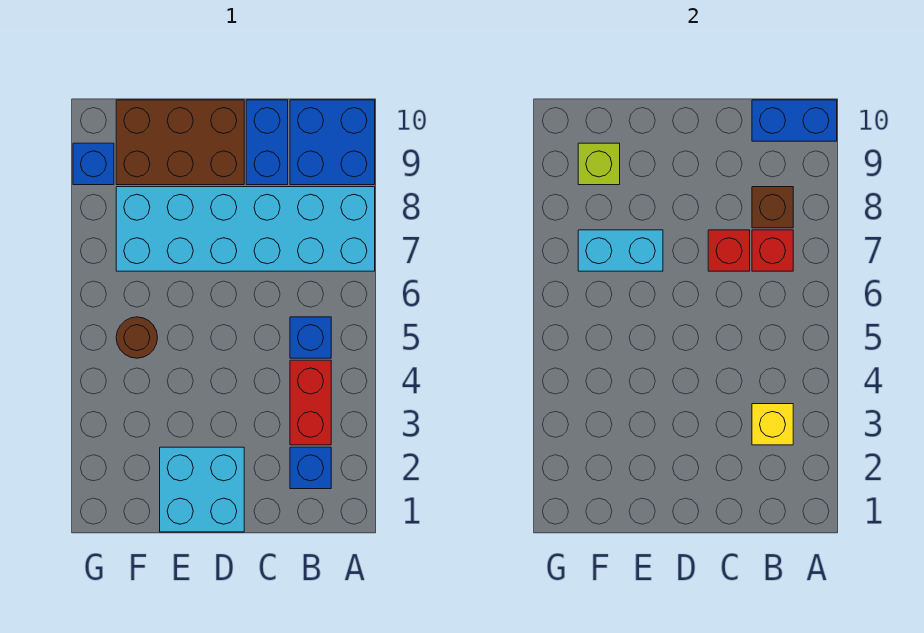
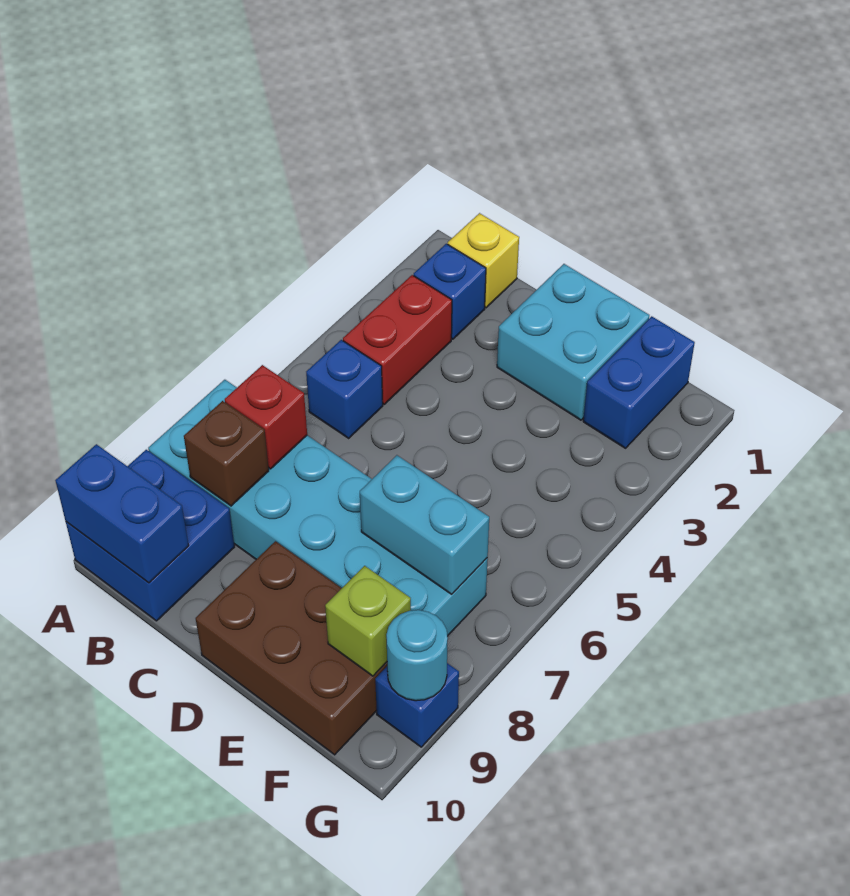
yellow 1x1 brick [752,404,793,445] -> yellow 1x1 brick moved to [448,213,519,308]
red 1x1 brick [708,230,750,271] -> none
blue 1x2 brick [246,100,288,185] -> blue 1x2 brick moved to [583,316,695,448]
brown 1x1 round brick [116,317,158,358] -> none
none -> cyan 1x1 round brick [386,610,448,701]

